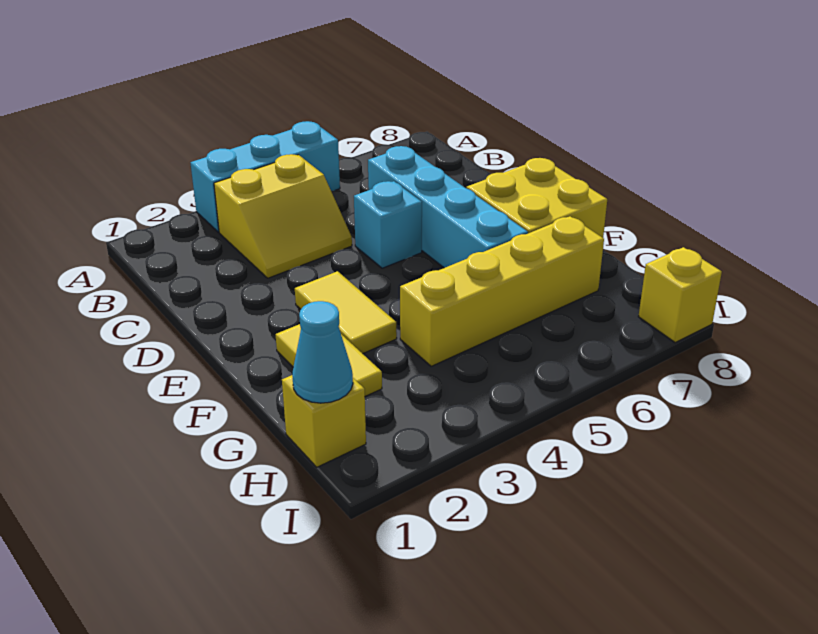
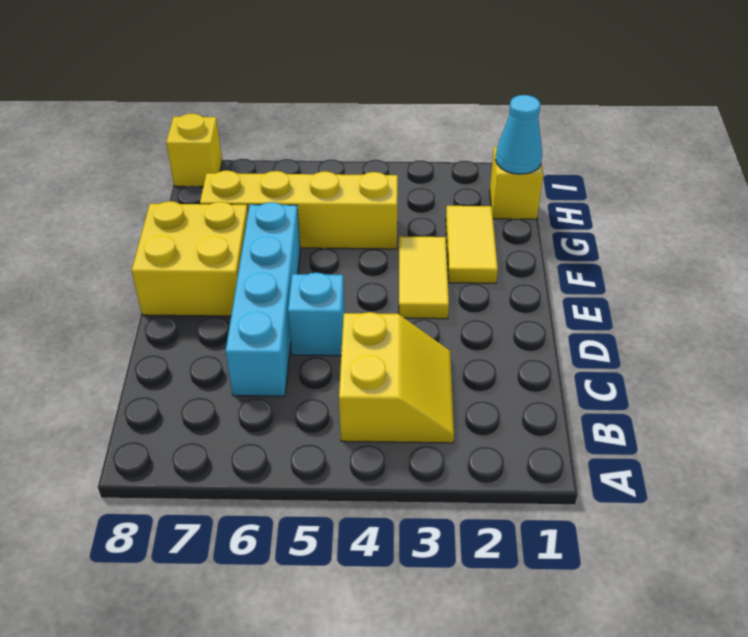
cyan 1x3 brick [191,121,340,232] -> none
yellow 2x2 slope [214,154,352,278] -> yellow 2x2 slope turned to [339,312,454,443]

